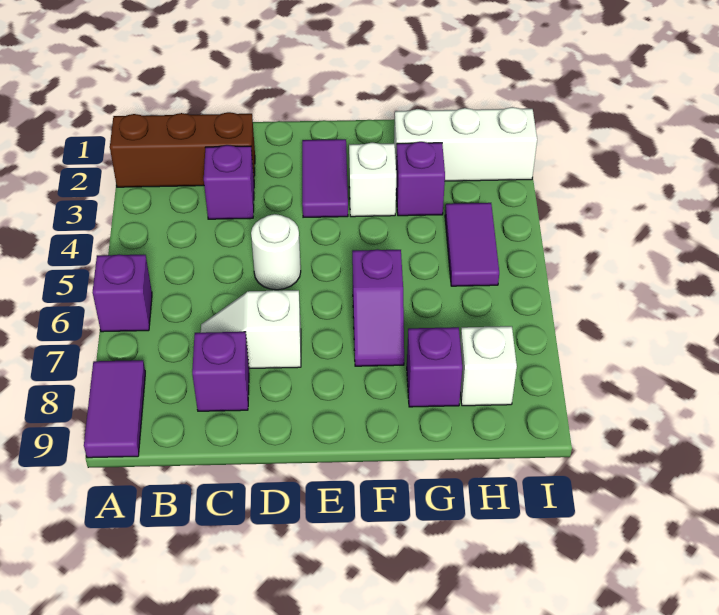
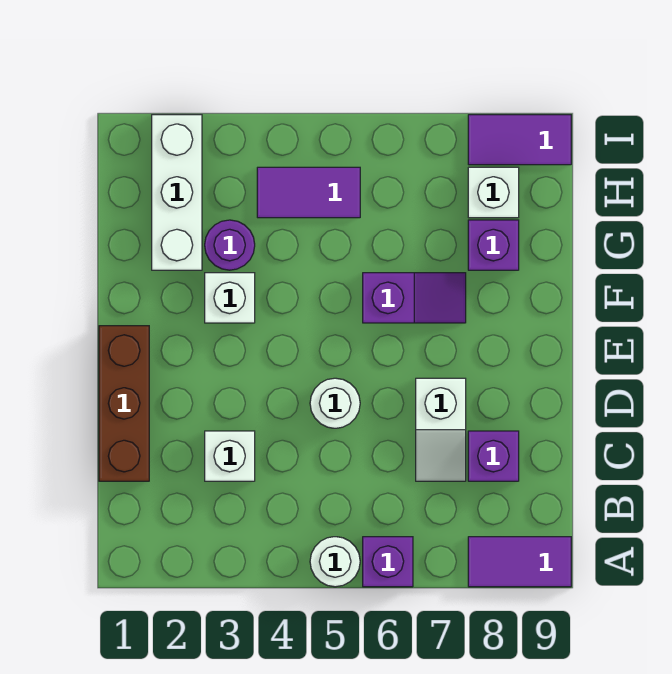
brown 1x3 brick [110,112,255,187] -> brown 1x3 brick moved to [99,326,149,481]
none -> white 1x1 round brick [310,537,360,587]
purple 1x1 brick [204,145,254,219] -> white 1x1 brick [205,431,255,481]
purple 1x2 tile [302,139,348,217] -> purple 1x2 tile moved to [468,115,571,165]
purple 1x1 brick [396,142,445,216] -> purple 1x1 round brick [205,220,255,270]

